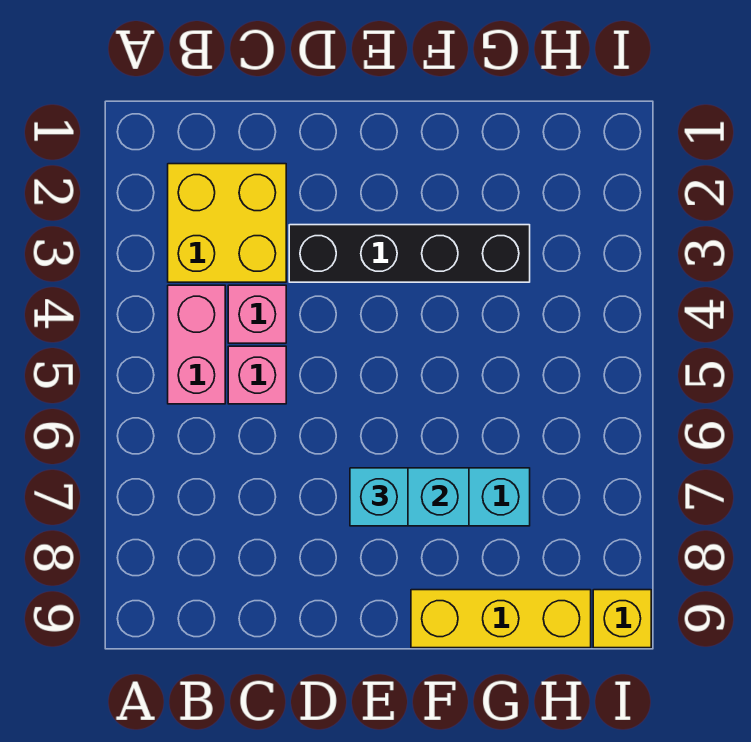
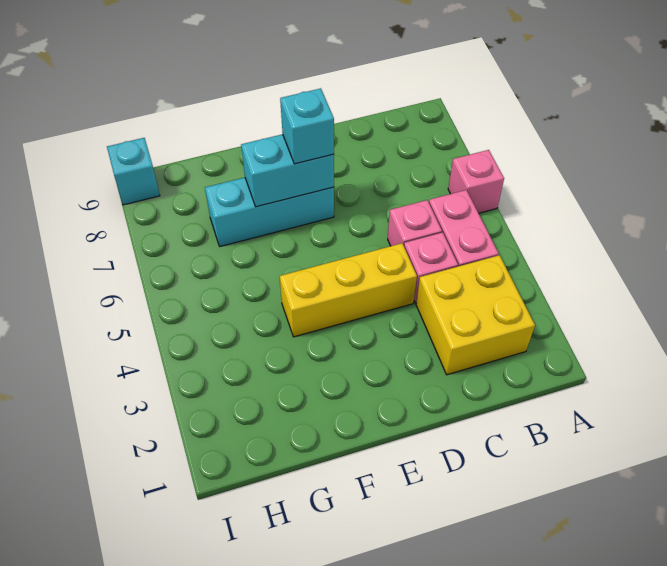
none -> pink 1x1 brick [448,150,504,213]
black 1x4 brick [289,225,530,282] -> none
yellow 1x3 brick [411,590,591,648] -> yellow 1x3 brick moved to [280,243,417,337]
yellow 1x1 brick [593,590,651,648] -> cyan 1x1 brick [107,138,160,205]

